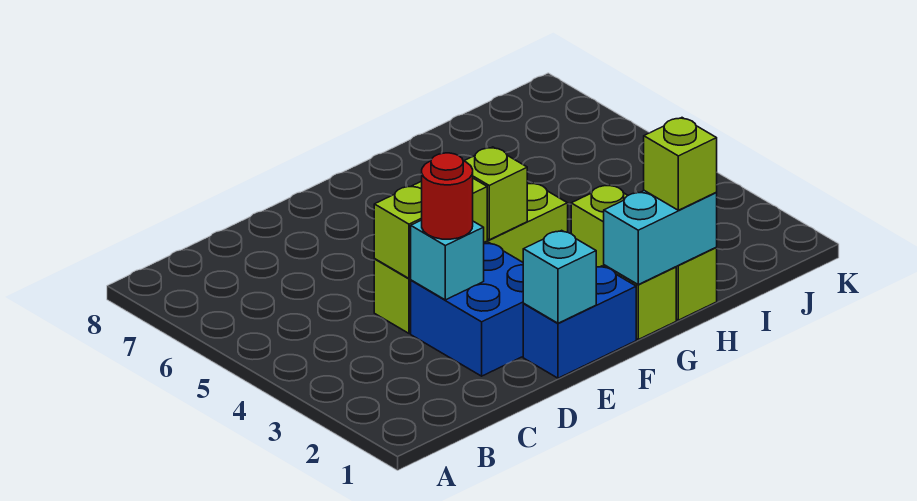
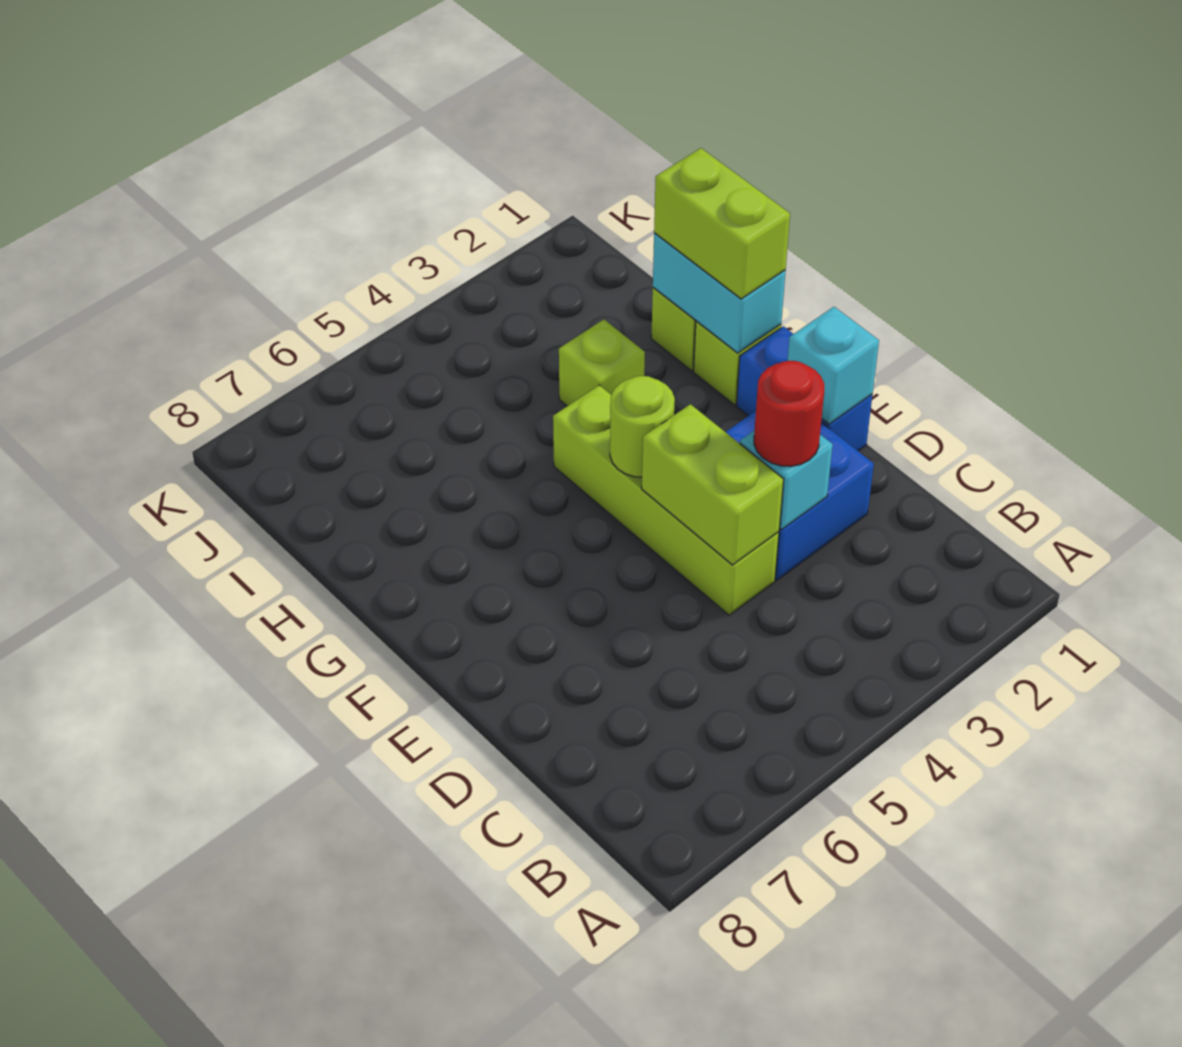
lime 1x1 brick [465,147,527,240] -> lime 1x1 round brick [610,376,675,477]
lime 1x1 brick [644,118,717,210] -> lime 1x2 brick [654,148,790,299]

